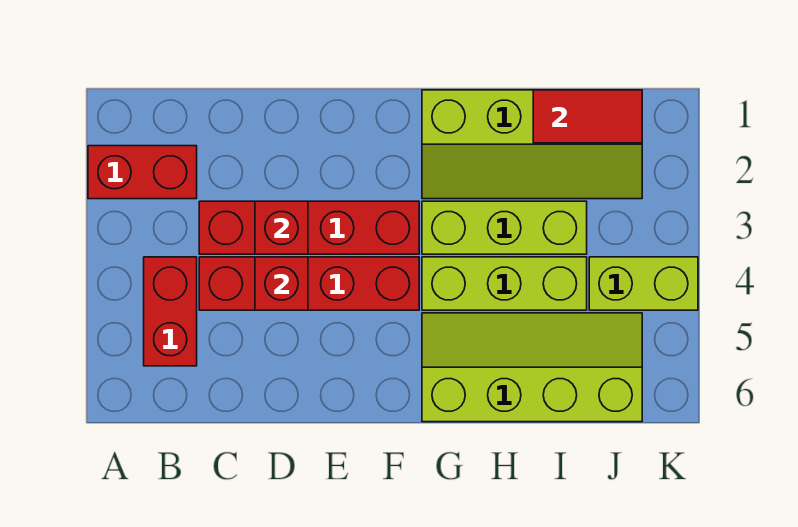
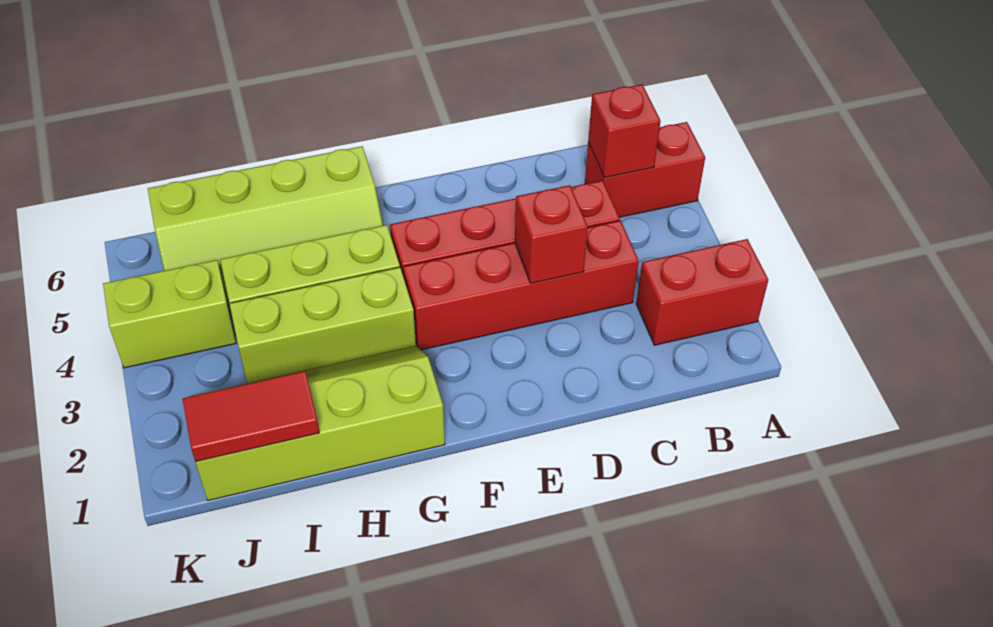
red 1x2 brick [144,257,197,366] -> red 1x2 brick turned to [585,122,705,217]
red 1x1 brick [255,257,308,310] -> red 1x1 brick moved to [588,85,660,177]

